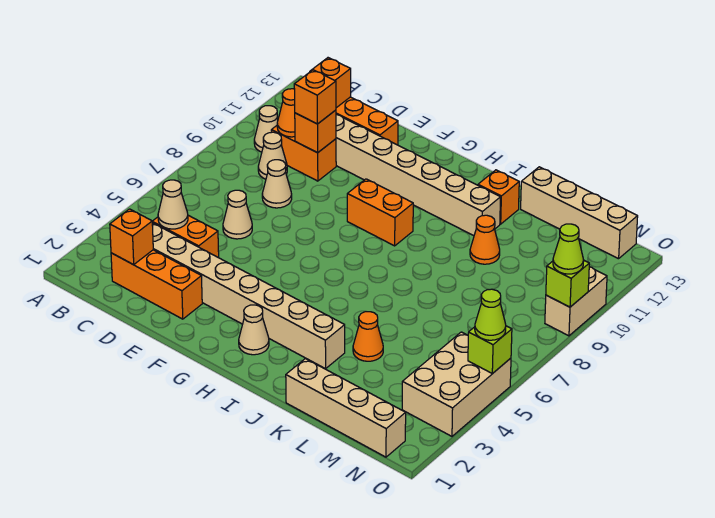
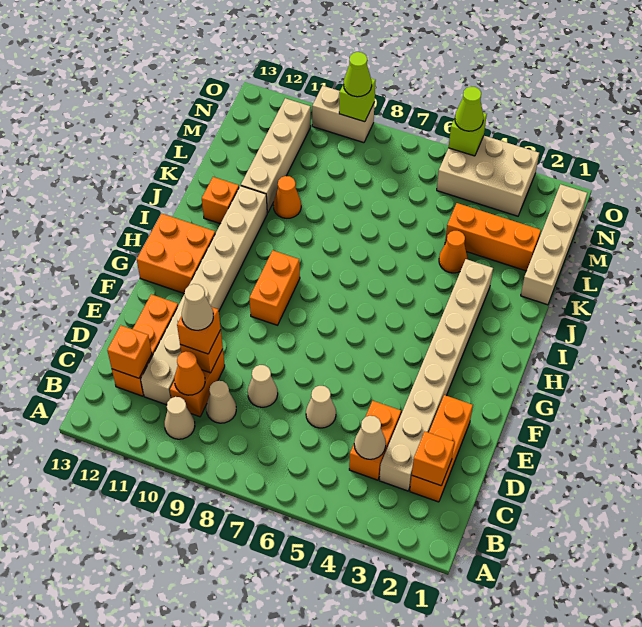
none -> orange 2x2 brick [137,213,215,294]
tan 1x1 cone [239,305,269,355] -> tan 1x1 cone moved to [182,284,213,330]
tan 1x4 brick [521,167,638,259] -> tan 1x4 brick moved to [241,98,311,213]
none -> orange 1x3 brick [445,203,541,271]

